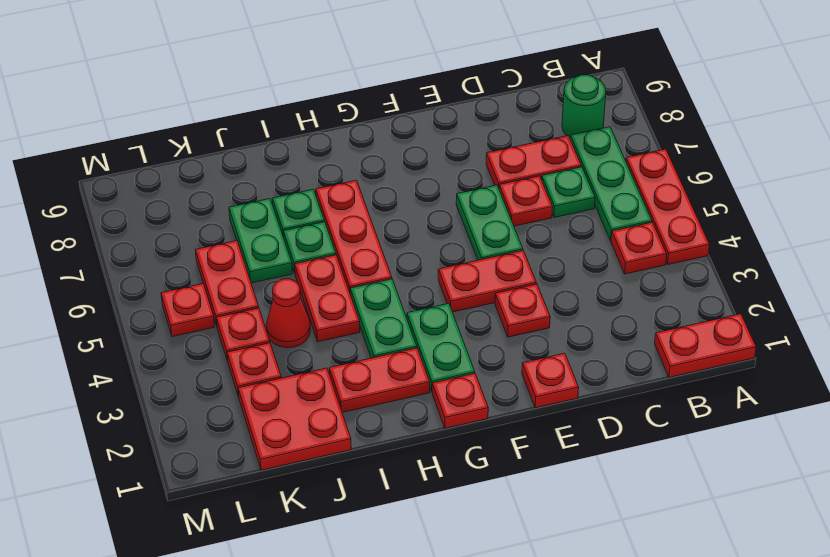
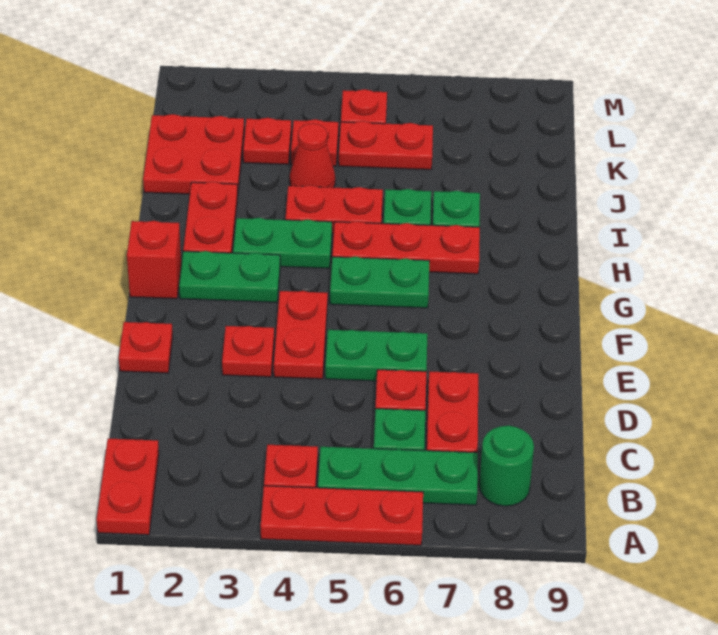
red 1x1 plate [432,374,488,428] -> red 1x1 brick [127,221,181,299]
green 1x2 plate [229,199,292,283] -> green 1x2 plate moved to [330,257,429,308]

